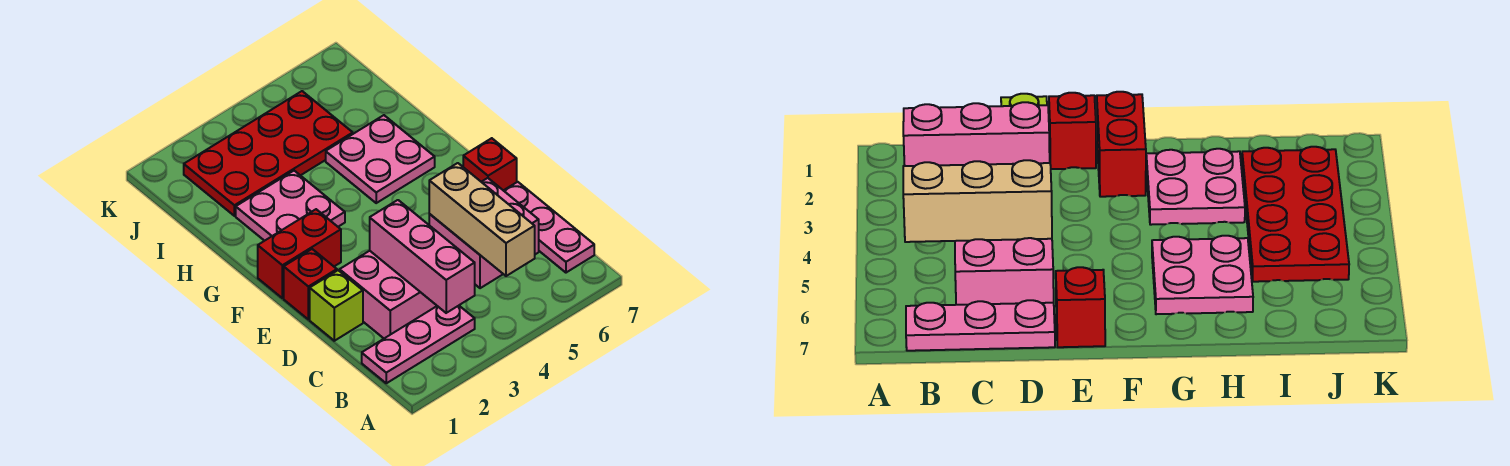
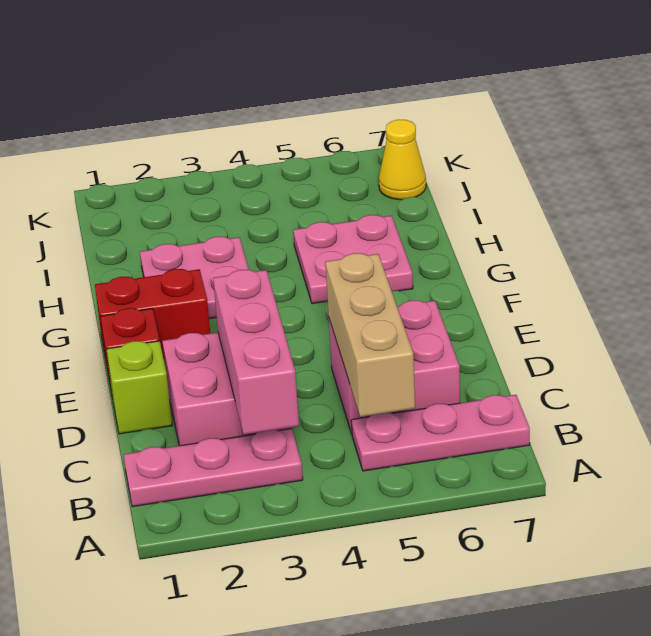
pink 1x3 plate [503,182,594,273] -> pink 1x3 plate turned to [351,395,530,471]
red 1x1 brick [463,138,517,190] -> none
red 2x4 plate [184,91,353,216] -> none
none -> yellow 1x1 cone [379,120,426,200]

